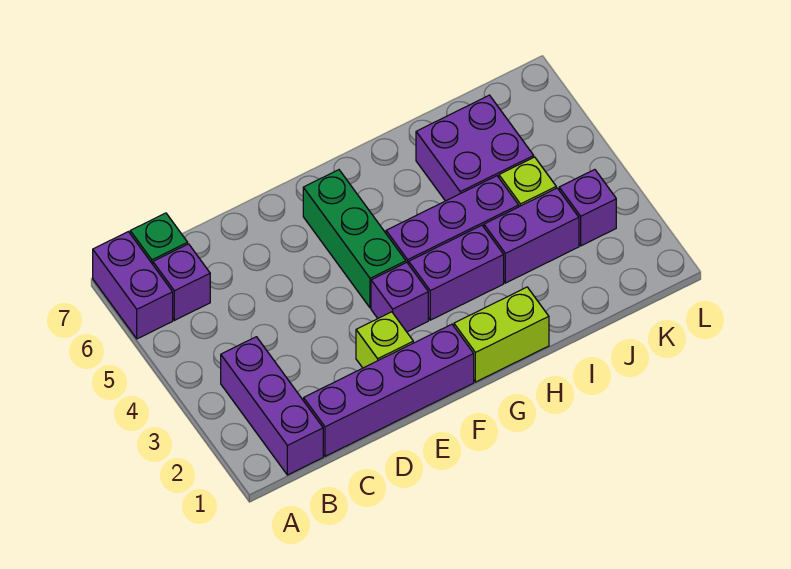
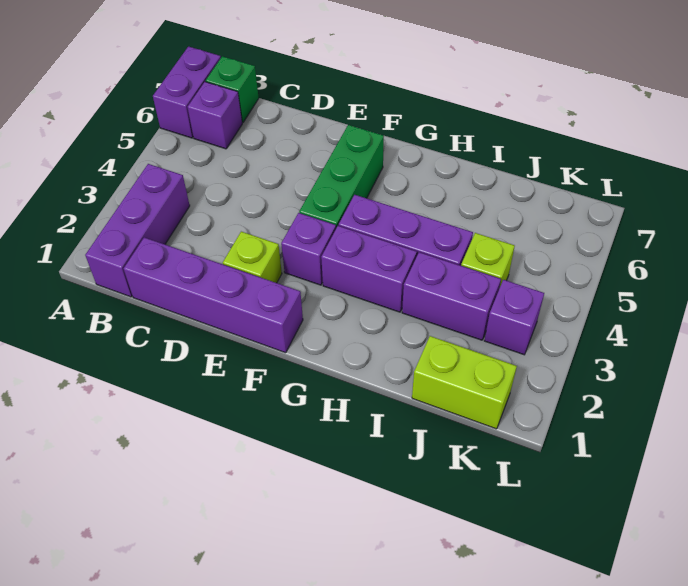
lime 1x2 brick [454,287,549,382] -> lime 1x2 brick moved to [412,336,517,429]
purple 2x2 brick [416,95,534,201] -> none

